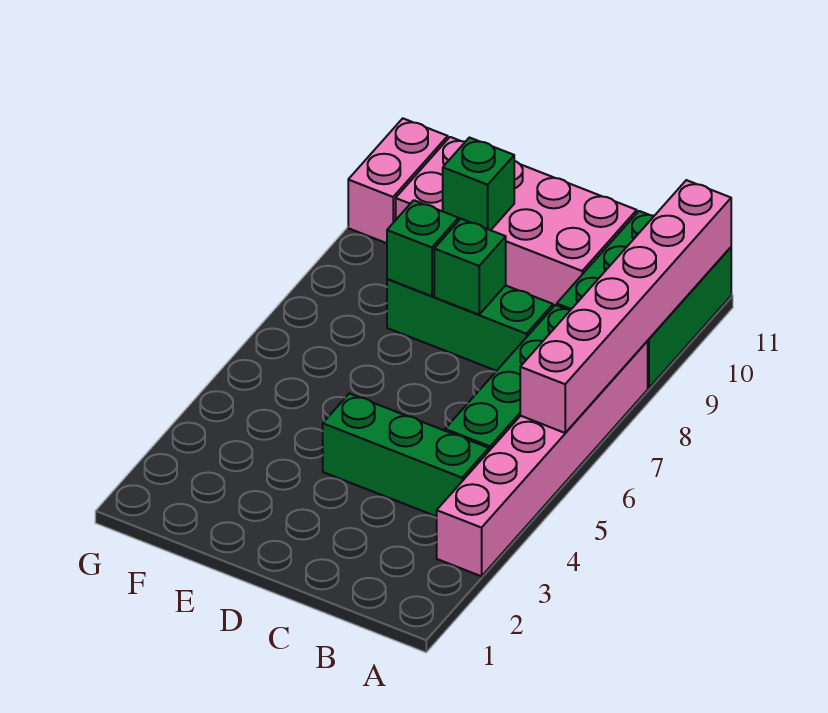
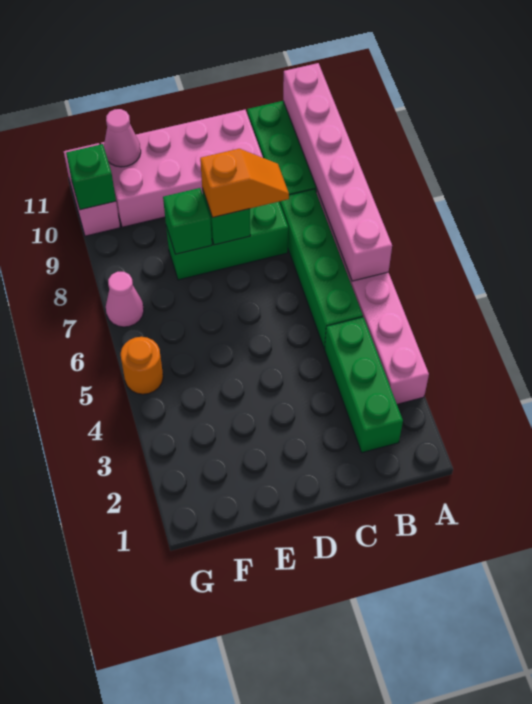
green 1x3 brick [323,393,489,517] -> green 1x3 brick turned to [325,317,403,453]
none -> orange 1x2 slope [200,149,289,217]
green 1x1 brick [443,138,514,230] -> green 1x1 brick moved to [66,144,116,210]
none -> pink 1x1 cone [104,109,141,167]
none -> orange 1x1 round brick [121,337,163,394]
none -> pink 1x1 cone [106,272,144,327]

